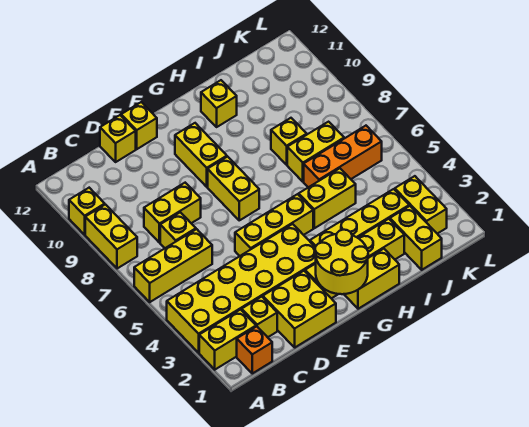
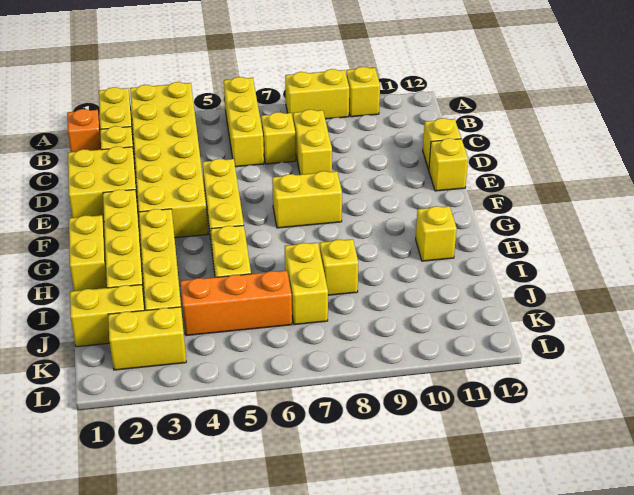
yellow 2x2 round brick [315,230,368,294] -> none
yellow 1x2 brick [175,123,227,187] -> none
orange 1x3 brick [304,126,382,187] -> orange 1x3 brick turned to [180,271,292,336]

